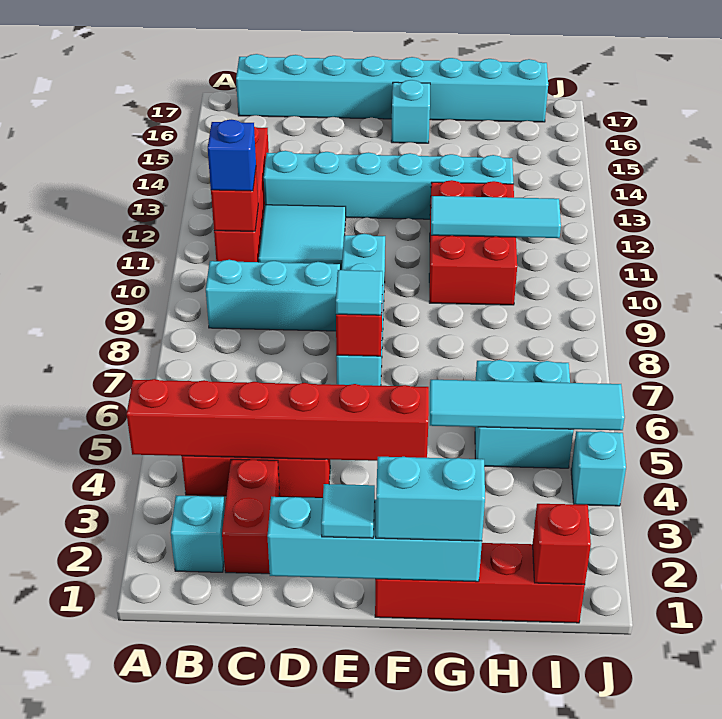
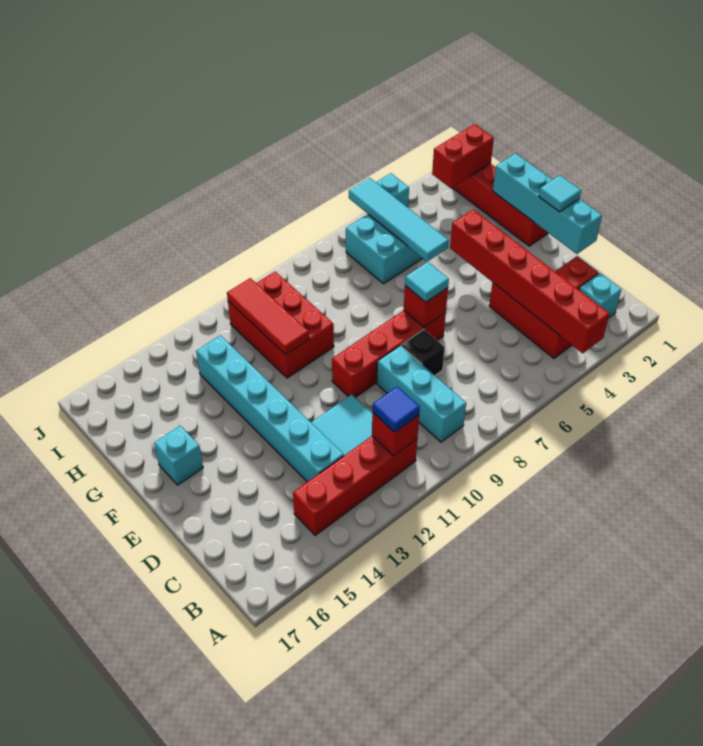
blue 1x1 brick [208,120,256,191] -> blue 1x1 tile [372,386,420,432]
cyan 1x8 brick [236,54,548,122] -> none
none -> black 1x1 brick [401,330,445,375]
cyan 1x4 brick [336,234,385,386] -> red 1x4 brick [332,310,446,398]
cyan 1x2 brick [376,457,485,541] -> none
red 2x3 brick [429,180,517,305] -> red 2x3 brick turned to [228,272,334,378]
cyan 1x3 tile [431,196,561,238] -> red 1x3 tile [227,278,309,355]
red 1x1 brick [533,504,591,584] -> red 1x2 brick [432,124,494,188]

